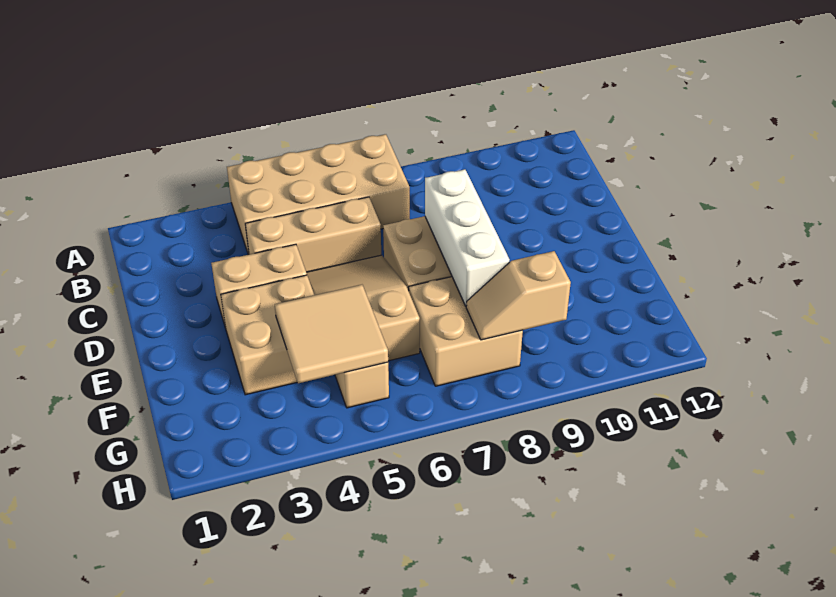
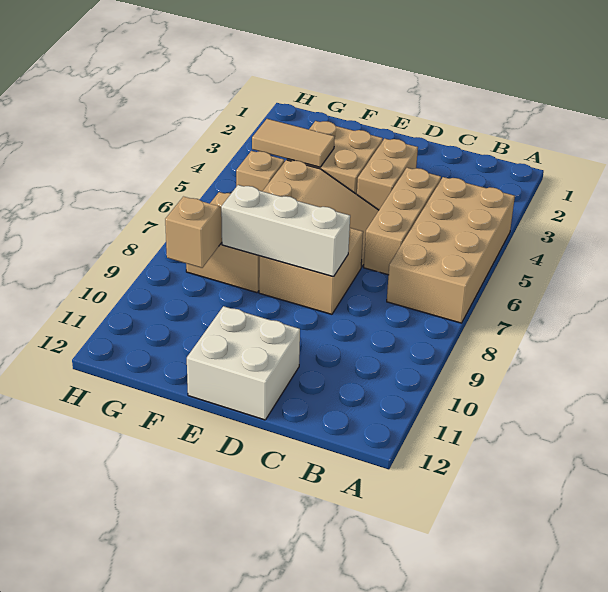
none -> white 2x2 brick [187,306,300,420]
tan 2x2 tile [275,285,388,383] -> tan 1x2 tile [252,119,335,167]

